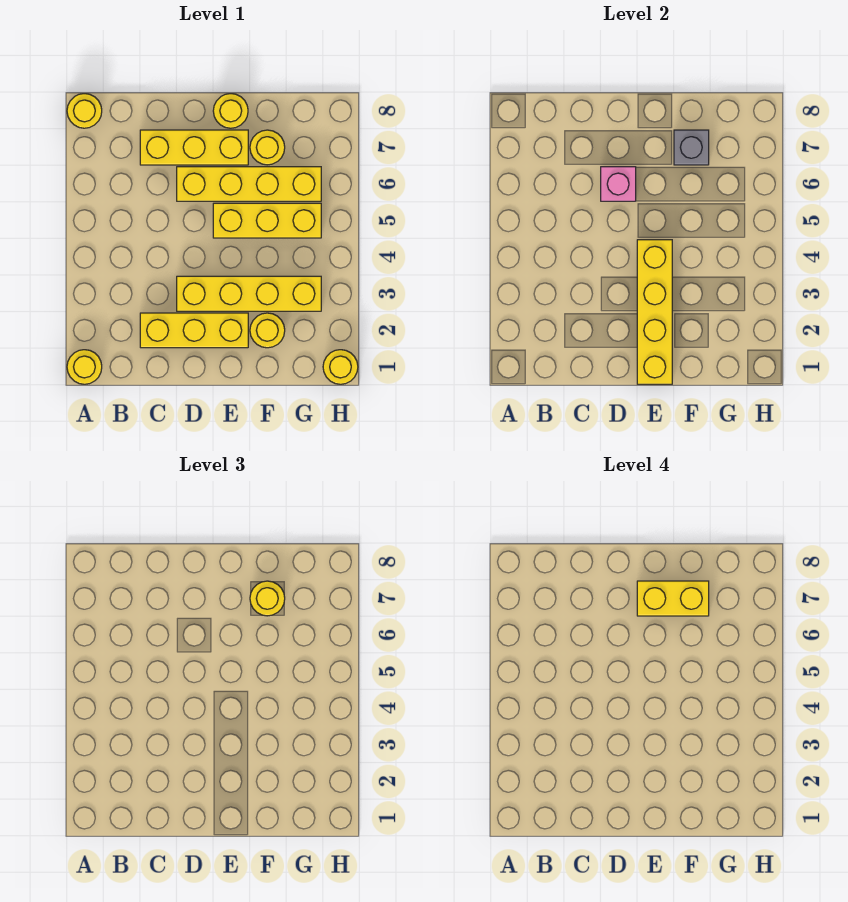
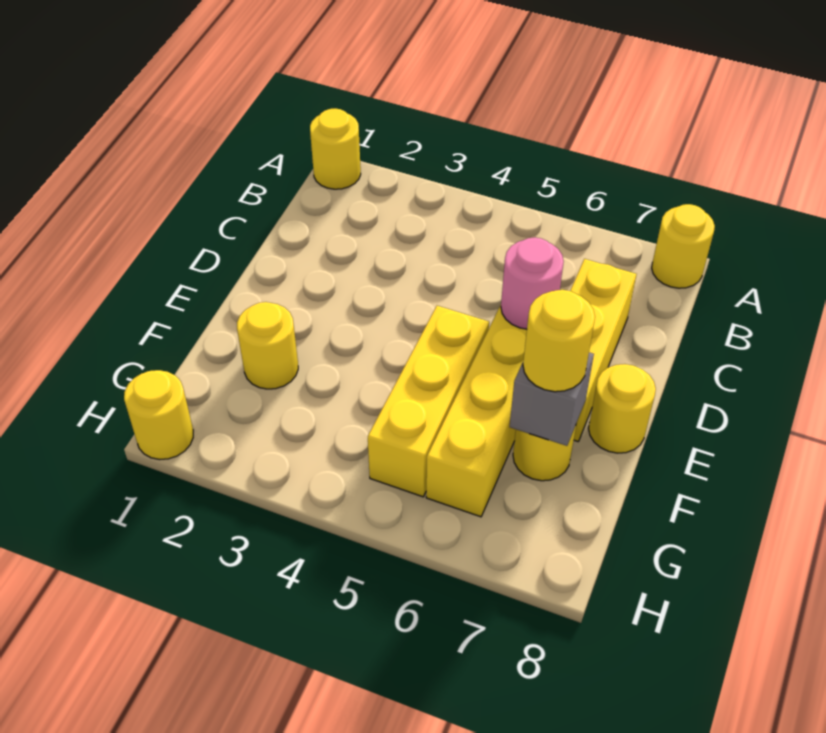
yellow 1x3 brick [140,313,248,348] -> none
yellow 1x4 brick [177,276,321,311] -> none
pink 1x1 brick [601,167,636,201] -> pink 1x1 round brick [501,237,564,329]
yellow 1x4 brick [637,240,672,384] -> none
yellow 1x2 brick [637,581,709,616] -> none

